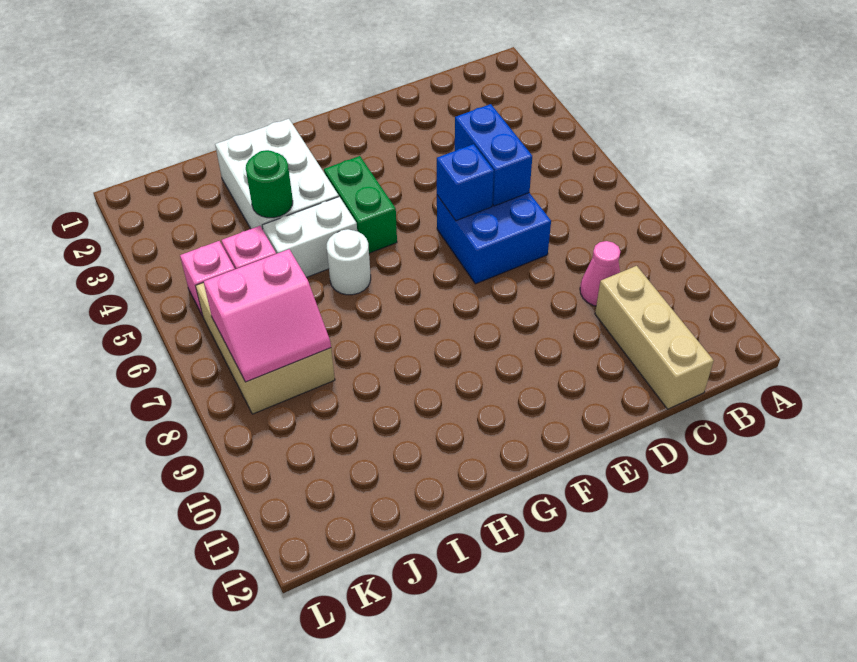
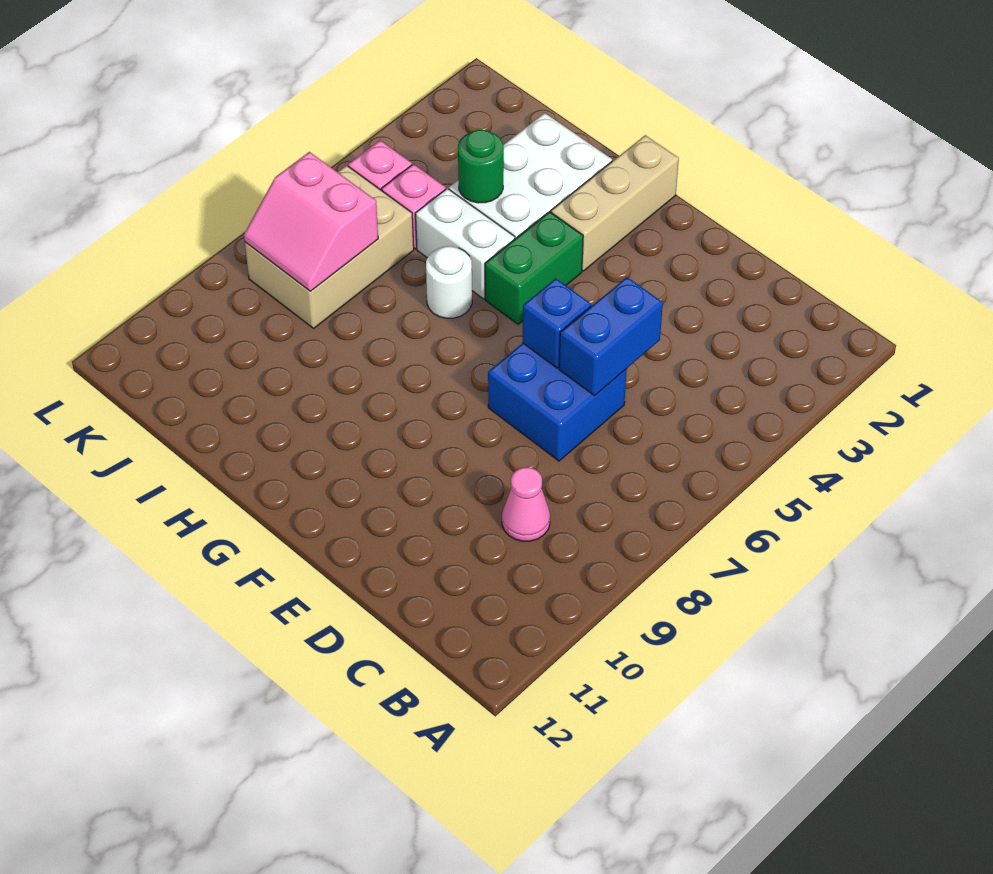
tan 1x3 brick [595,266,714,409] -> tan 1x3 brick moved to [551,135,679,271]

